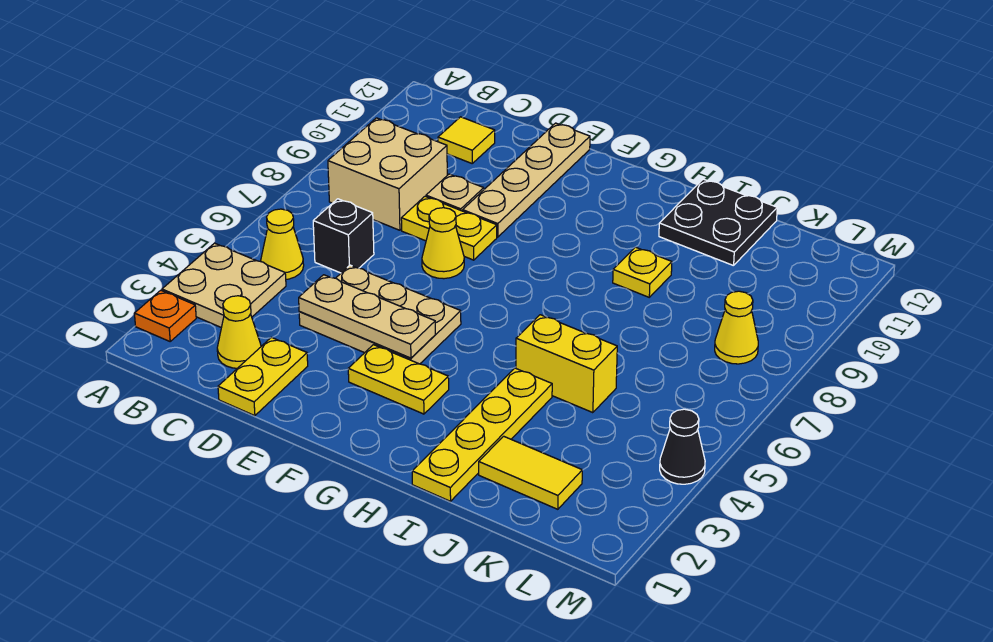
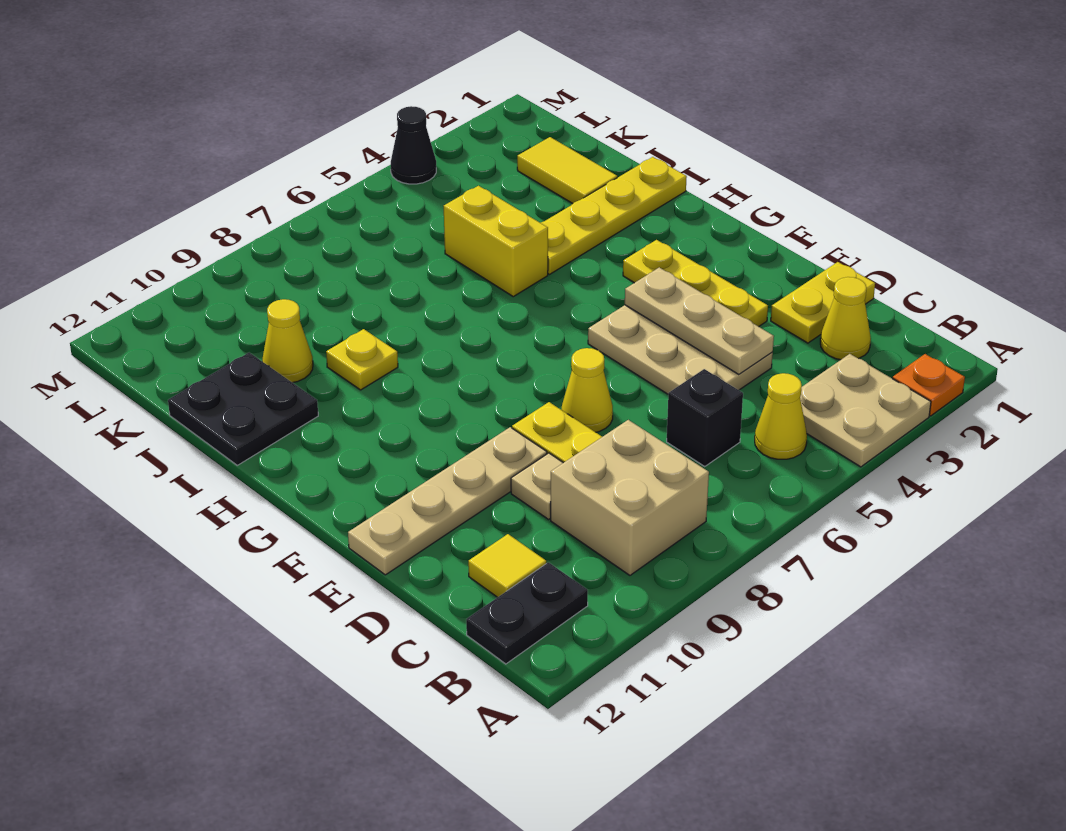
none -> black 1x2 plate [466,562,588,664]
yellow 1x2 plate [348,345,449,414] -> yellow 1x3 plate [623,240,768,327]
yellow 1x1 cone [715,291,758,364] -> yellow 1x1 cone moved to [262,299,313,383]

